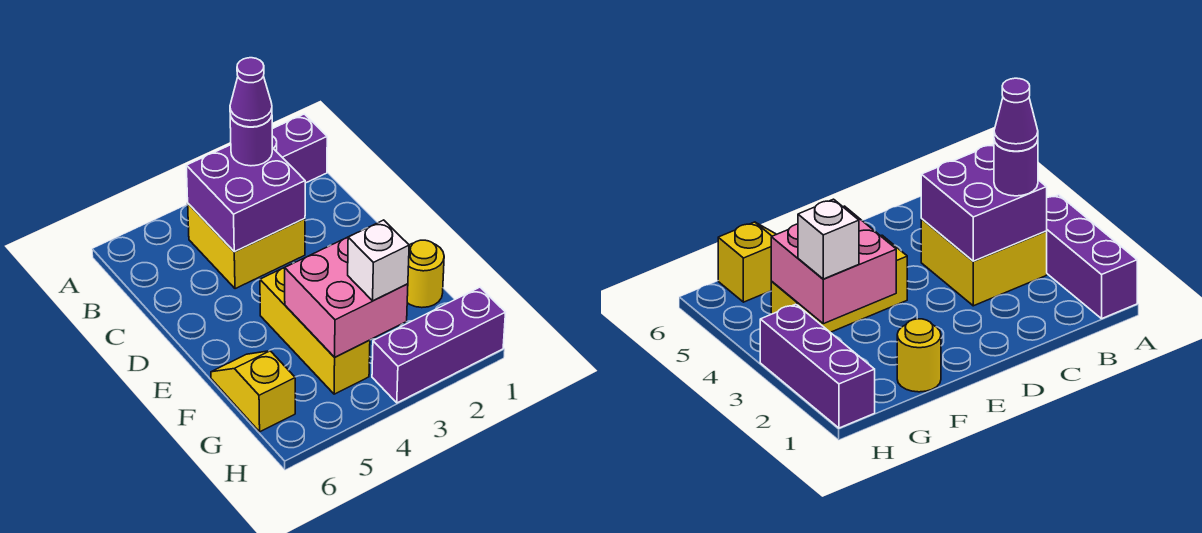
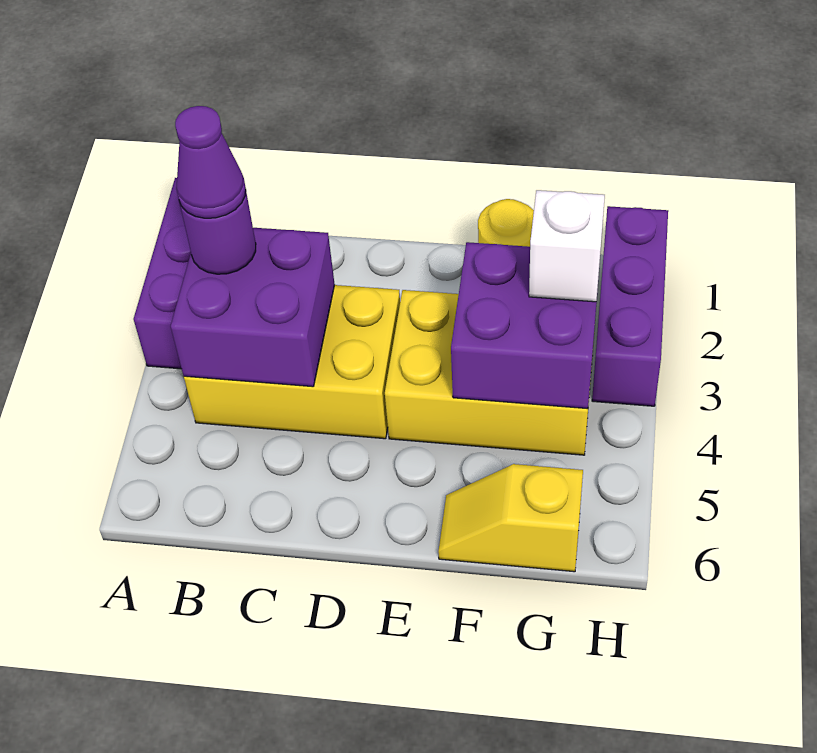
yellow 2x2 brick [188,204,305,289] -> yellow 2x3 brick [184,285,400,439]
yellow 1x3 brick [260,268,370,394] -> yellow 2x3 brick [385,290,595,455]
pink 2x2 brick [285,237,408,357] -> purple 2x2 brick [451,242,599,409]

